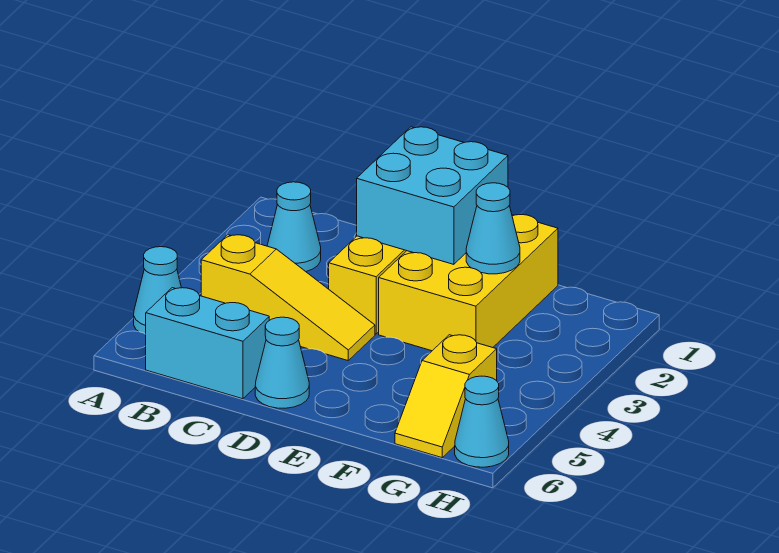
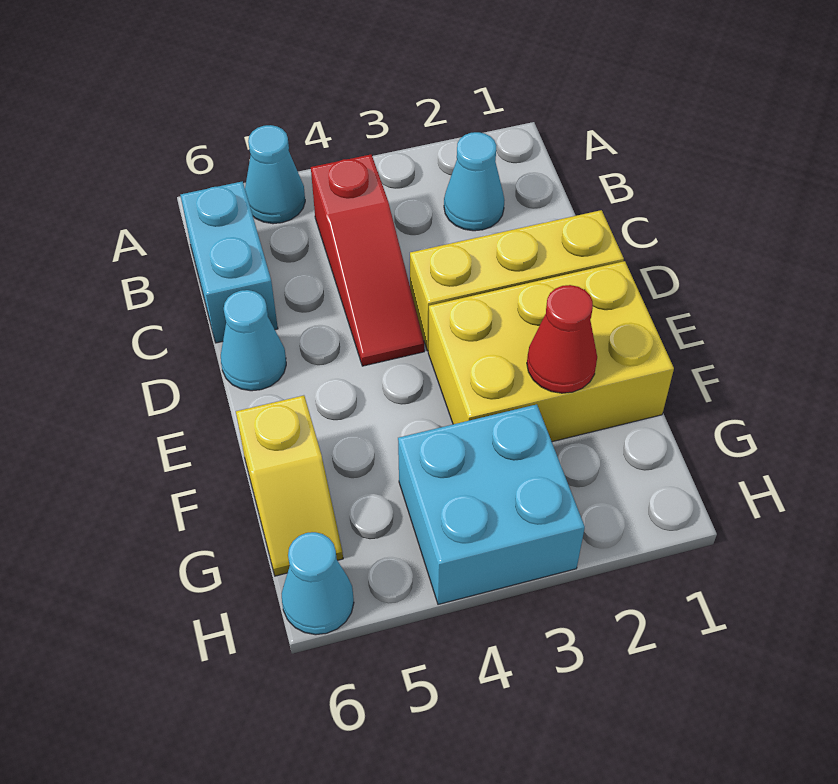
yellow 1x3 slope [201,235,375,360] -> red 1x3 slope [311,154,424,366]
cyan 2x2 brick [357,127,508,264] -> cyan 2x2 brick moved to [398,404,585,604]
cyan 1x1 cone [466,183,520,274] -> red 1x1 cone [527,285,597,393]
yellow 1x2 slope [395,335,497,458] -> yellow 1x2 slope turned to [236,395,343,576]

